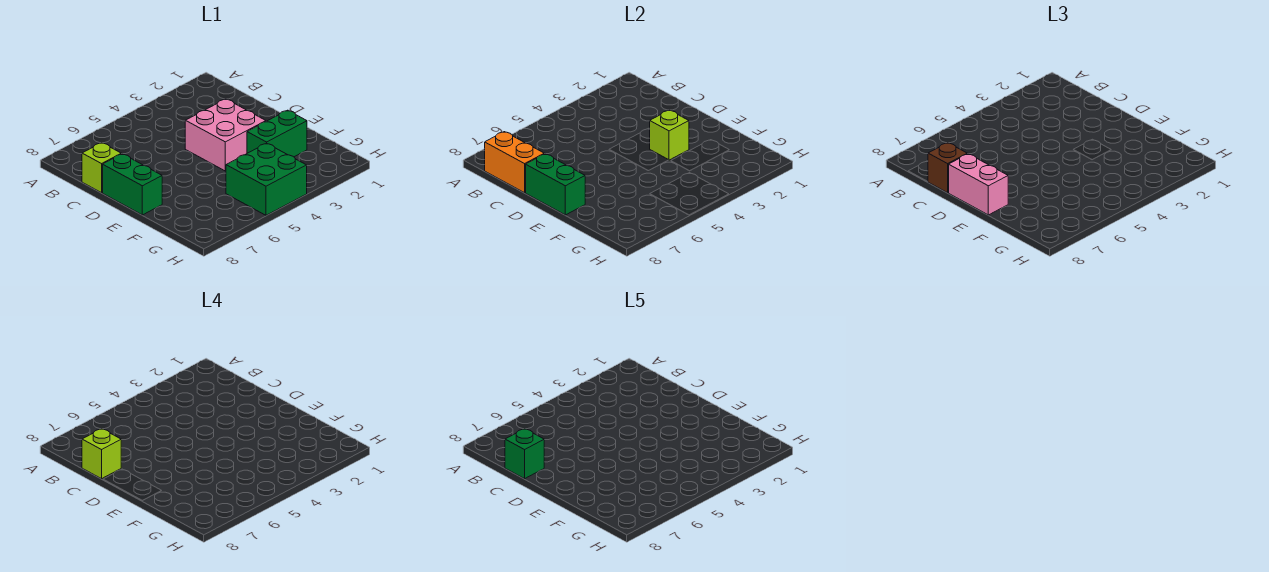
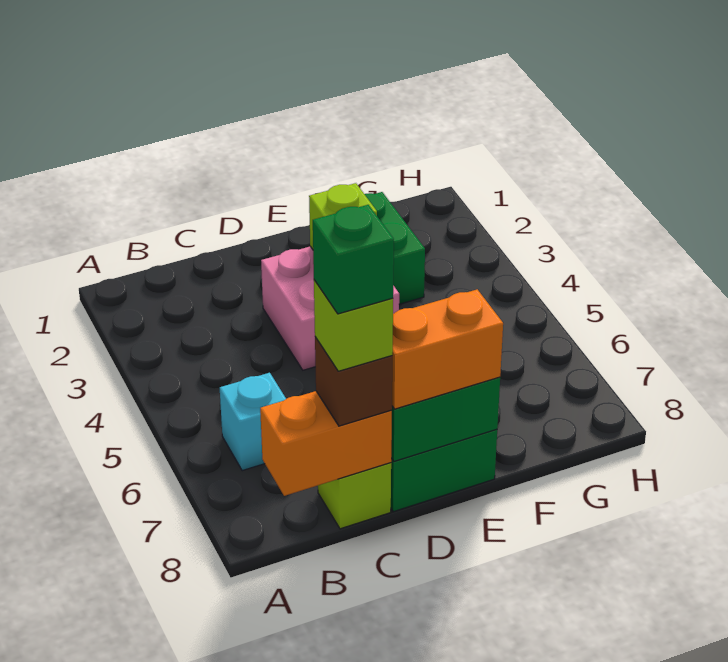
none -> cyan 1x1 brick [220,373,286,471]
pink 1x2 brick [949,154,1008,215] -> orange 1x2 brick [392,289,503,409]
green 2x2 brick [226,143,307,215] -> none

